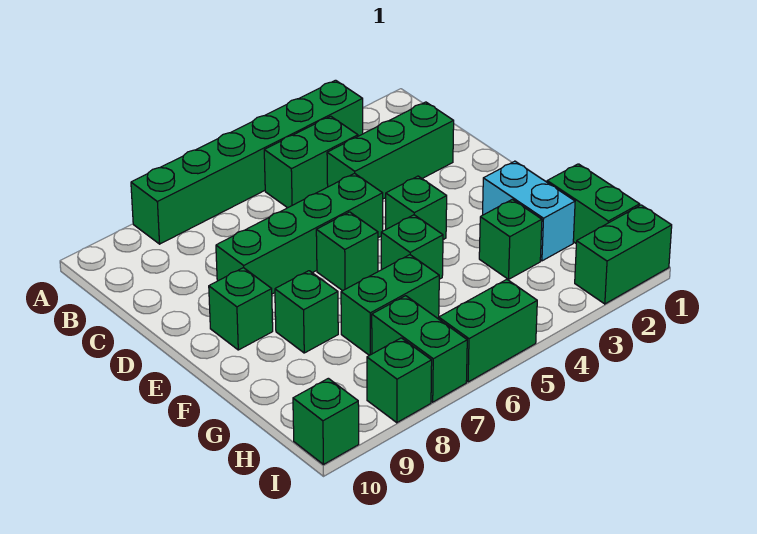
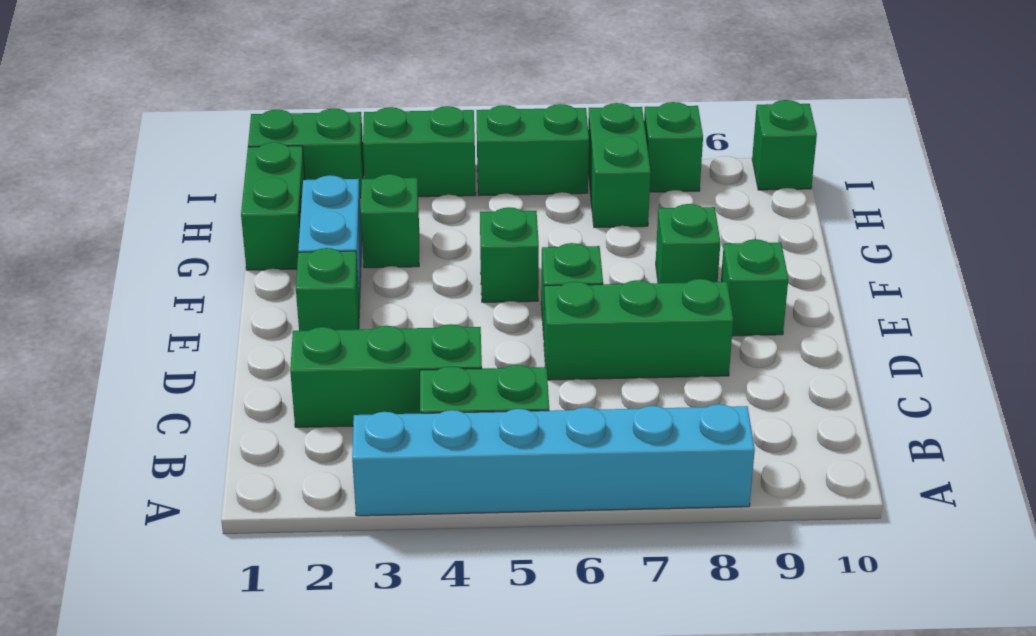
green 1x6 brick [131,80,363,244] -> cyan 1x6 brick [352,404,755,516]
green 1x4 brick [216,173,383,294] -> green 1x3 brick [544,279,733,380]
green 1x1 brick [386,176,447,240] -> green 1x1 brick moved to [296,248,360,331]
green 1x2 brick [341,255,439,355] -> green 1x2 brick moved to [363,106,476,197]

